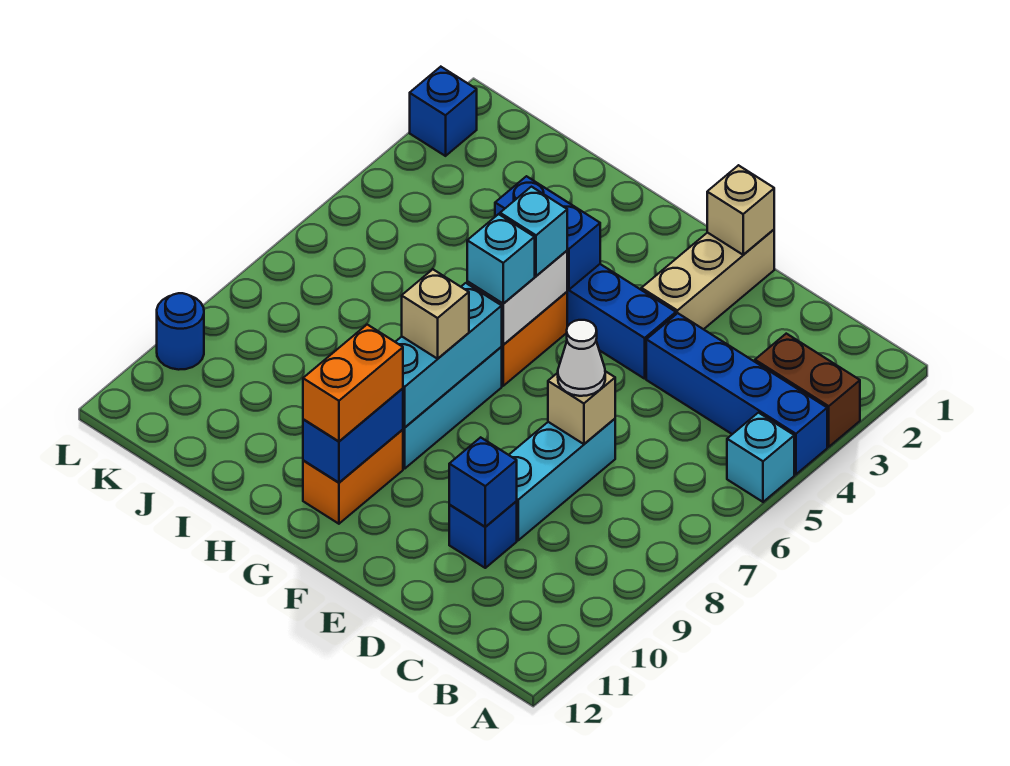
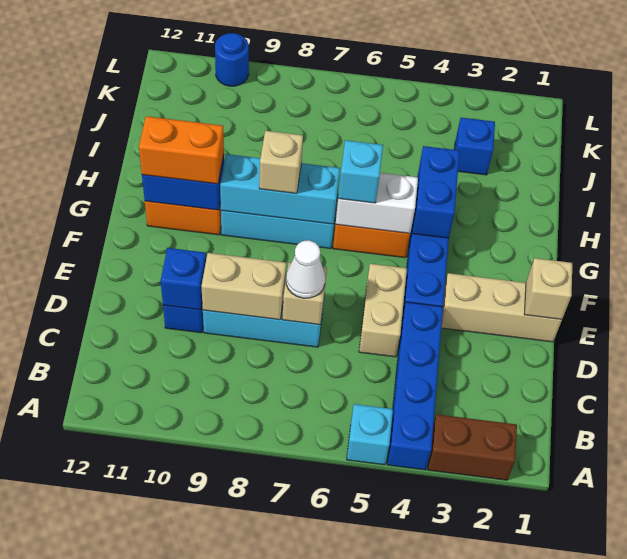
brown 1x2 brick [755,334,860,447] -> brown 1x2 brick turned to [428,414,517,480]
none -> tan 1x2 brick [359,264,407,357]
none -> tan 1x2 brick [201,253,286,320]
cyan 1x1 brick [500,187,567,276] -> none
blue 1x1 brick [410,67,477,156] -> blue 1x1 brick moved to [454,118,495,175]

